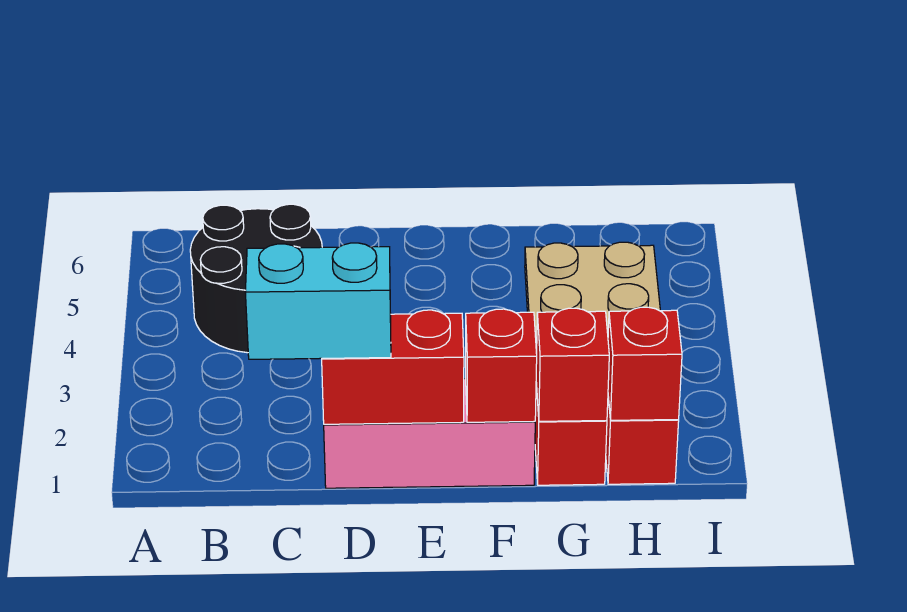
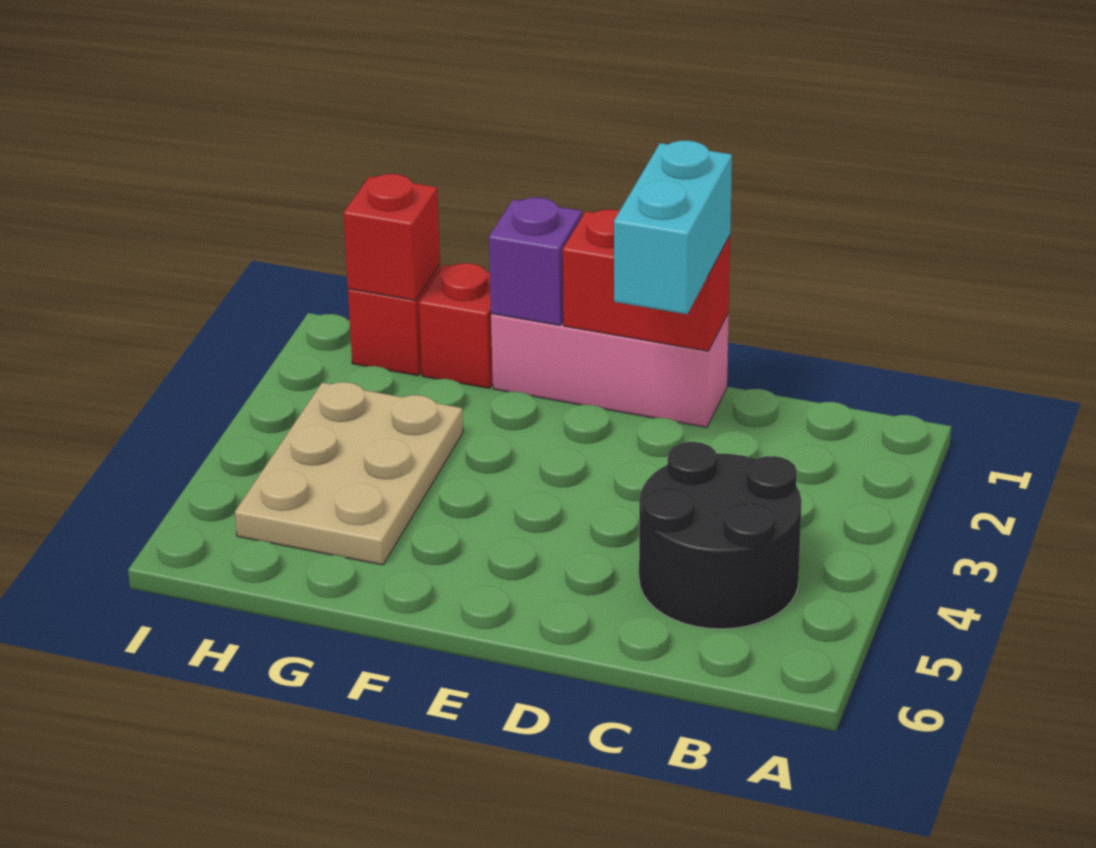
cyan 1x2 brick [245,243,391,359] -> cyan 1x2 brick turned to [614,141,732,314]
red 1x1 brick [466,309,537,422] -> purple 1x1 brick [489,197,582,326]
red 1x1 brick [536,308,609,421] -> none

